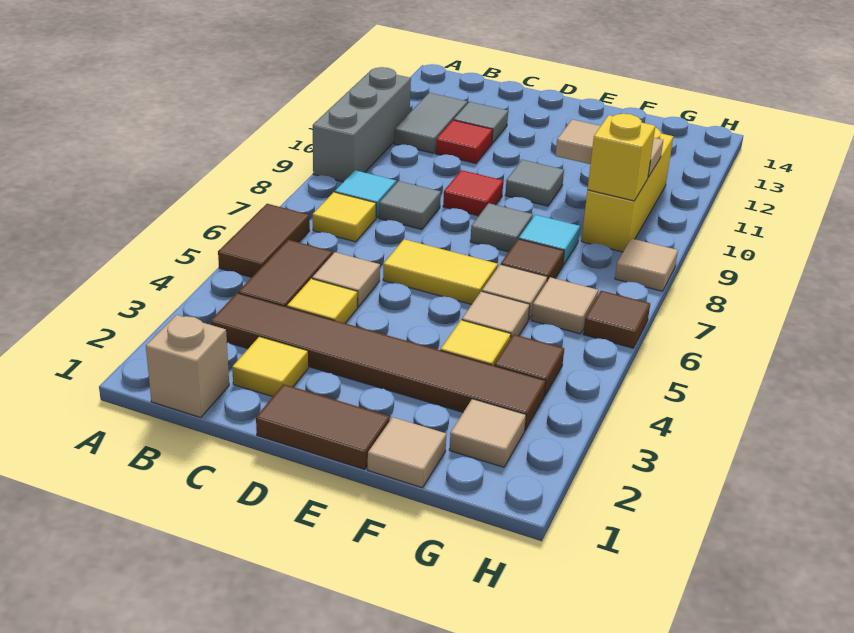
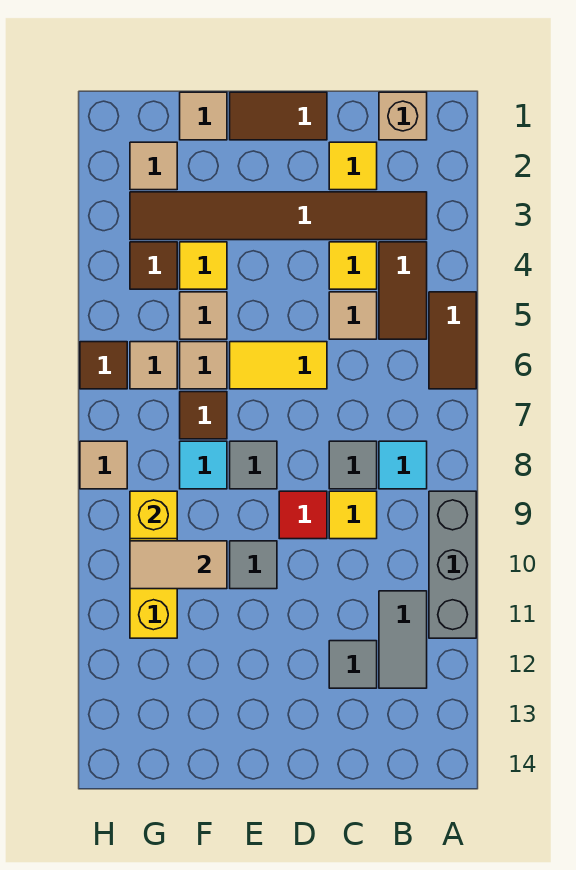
yellow 1x1 tile [313,192,376,242] -> yellow 1x1 tile moved to [329,491,377,539]
red 1x1 tile [436,120,493,163] -> none

